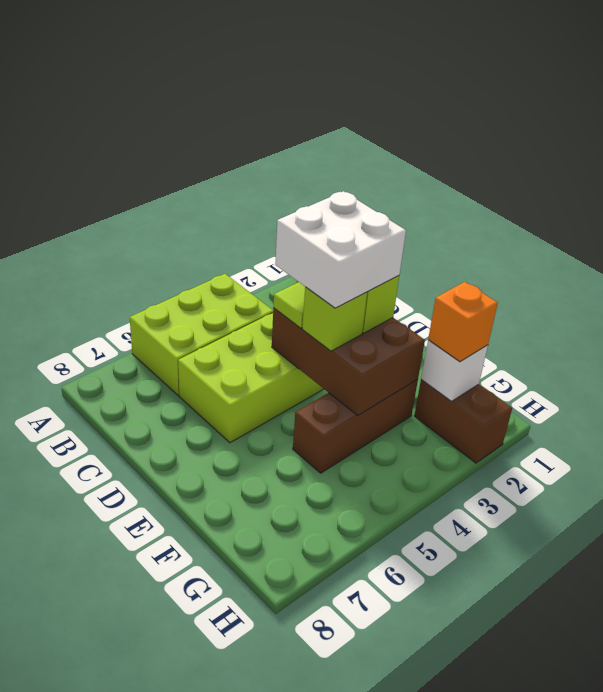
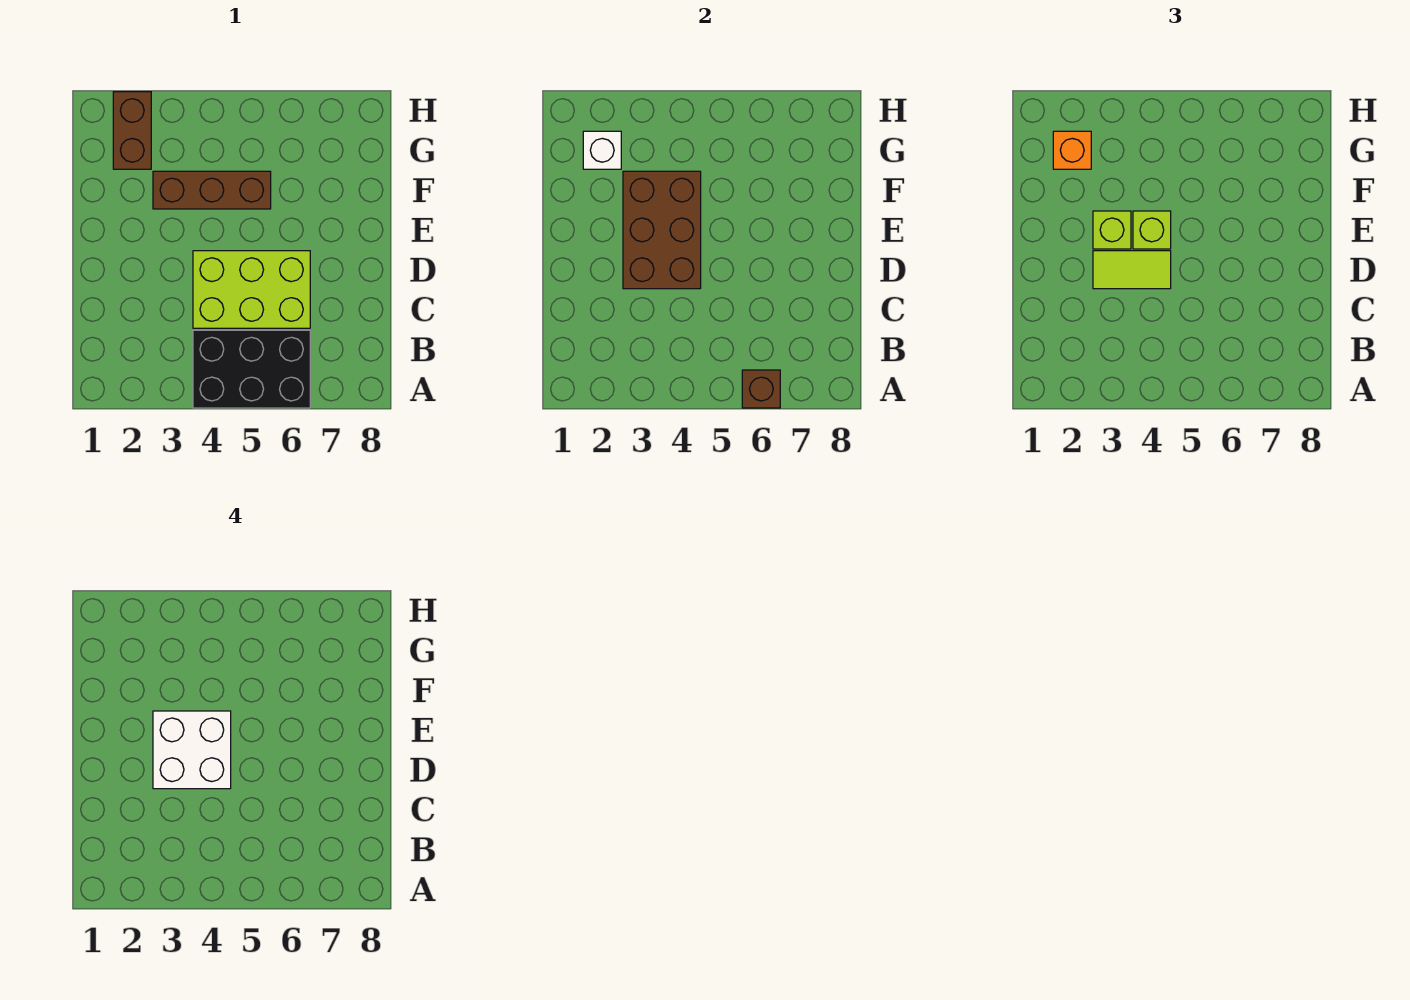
lime 2x3 brick [130,274,273,396] -> black 2x3 brick [193,330,310,408]
none -> brown 1x1 brick [742,370,780,408]

